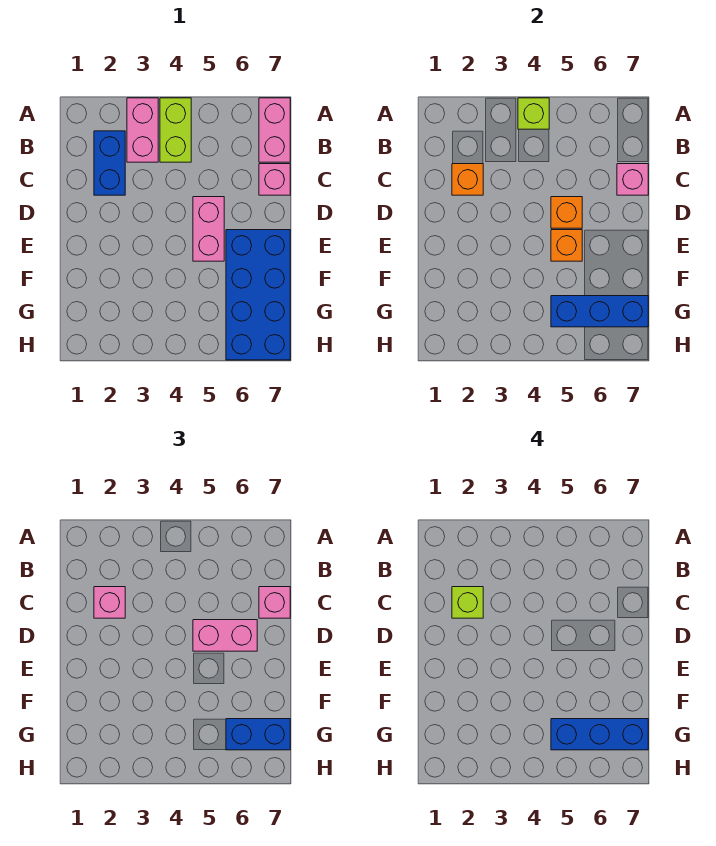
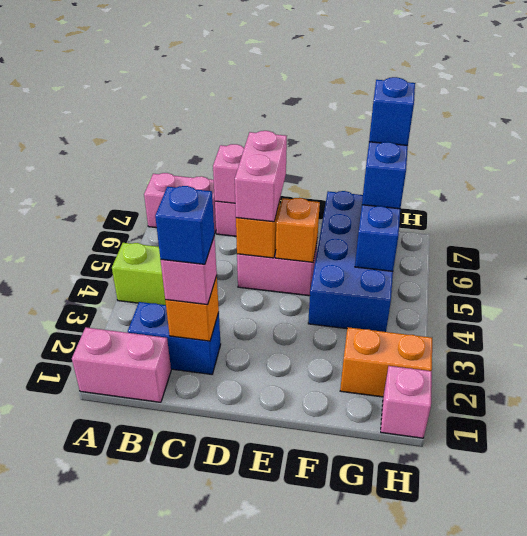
pink 1x2 brick [127,98,158,162] -> pink 1x2 brick moved to [72,327,171,402]
lime 1x1 brick [518,98,549,129] -> none
lime 1x1 brick [452,587,483,618] -> blue 1x1 brick [155,186,214,264]
pink 1x1 brick [259,587,290,618] -> pink 1x1 brick moved to [381,366,432,438]
blue 2x4 brick [226,230,290,360] -> blue 2x4 brick turned to [308,191,393,332]
none -> orange 1x2 brick [340,327,432,397]
blue 1x3 brick [551,719,648,750] -> blue 1x1 brick [369,77,415,145]

